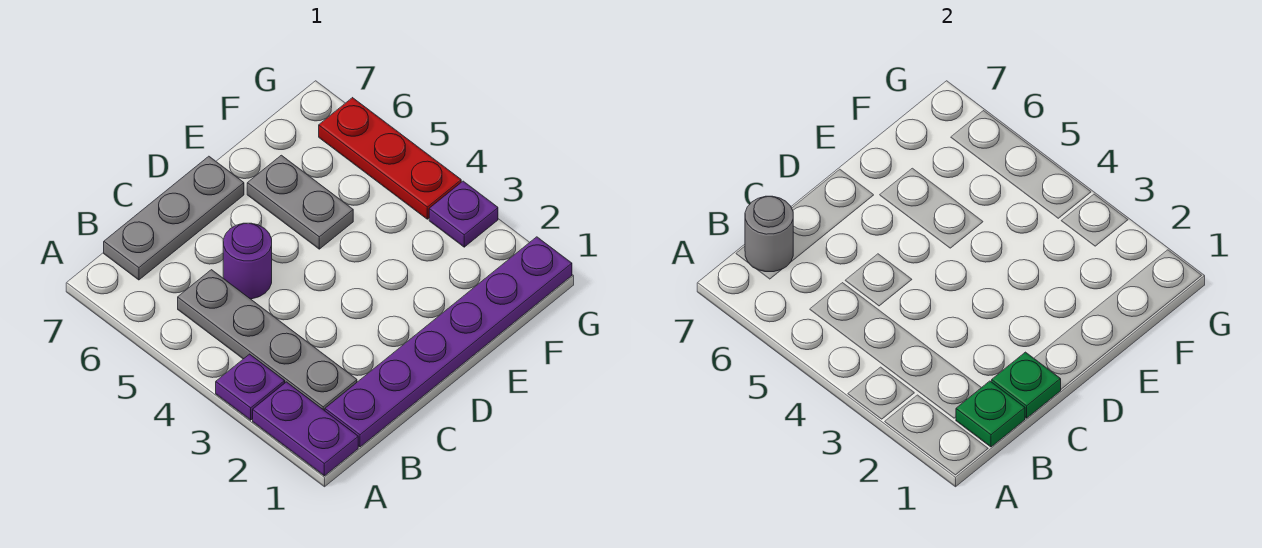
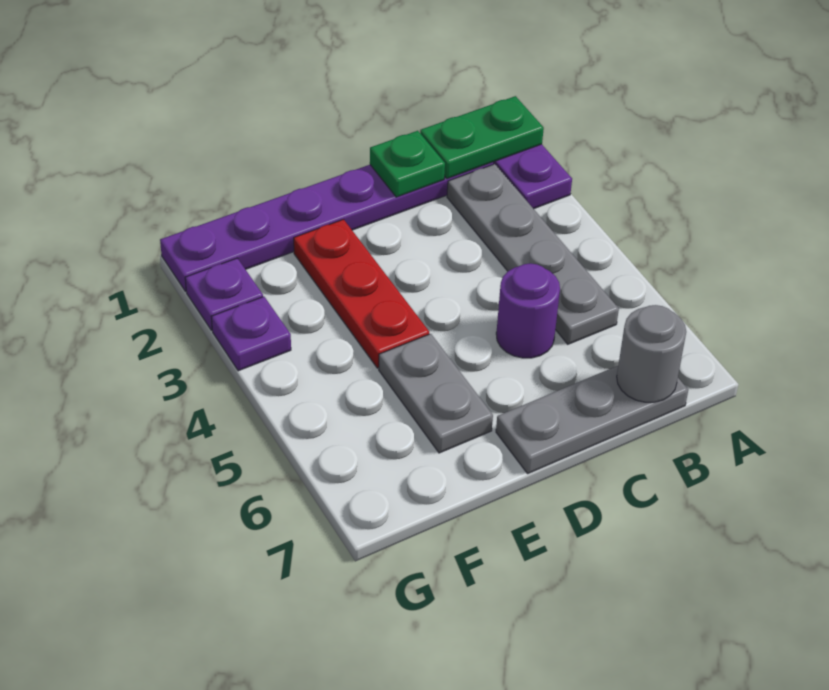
purple 1x1 plate [216,354,285,420] -> purple 1x1 plate moved to [185,258,263,330]
green 1x1 plate [956,381,1025,447] -> green 1x2 plate [420,96,544,179]
red 1x3 plate [319,98,461,219] -> red 1x3 plate moved to [294,219,429,368]

